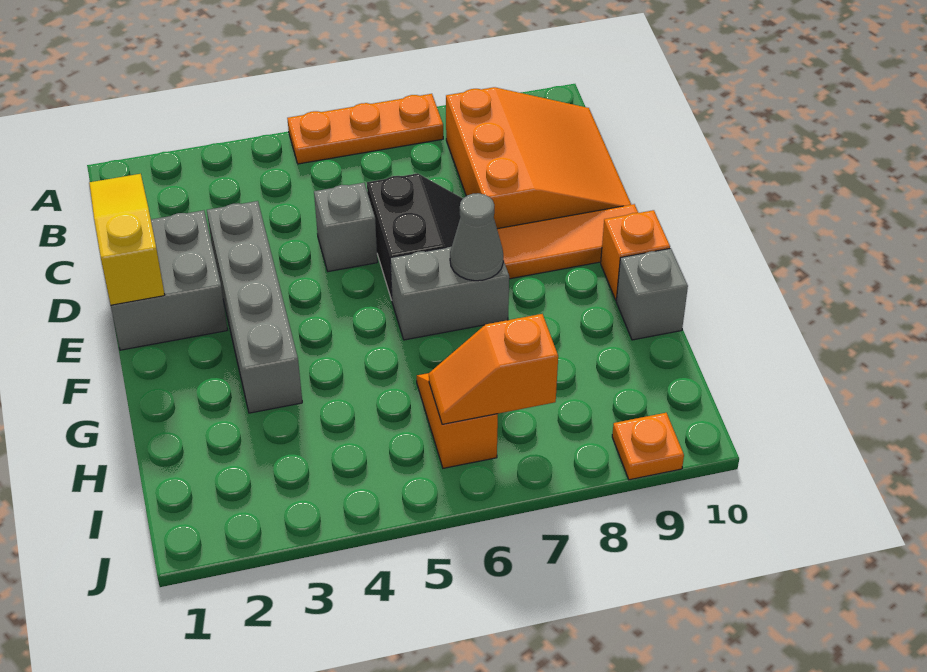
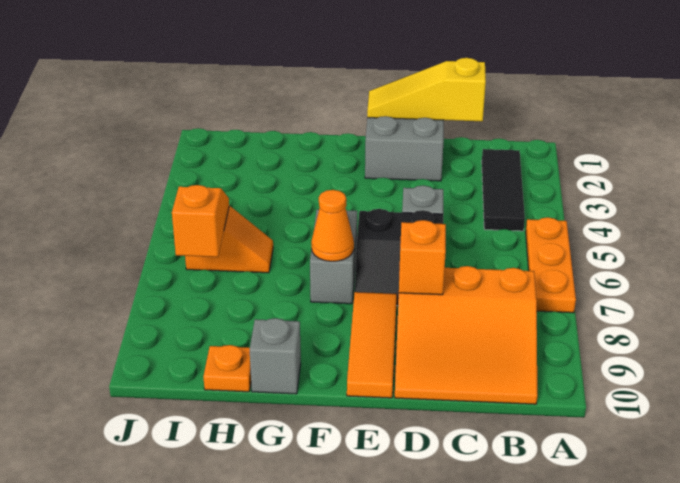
none -> black 1x3 tile [482,149,525,231]
yellow 1x3 slope [89,174,165,305] -> yellow 1x3 slope turned to [367,58,486,121]
grey 1x4 brick [207,201,302,413] -> none
grey 1x1 cone [450,193,503,281] -> orange 1x1 cone [311,190,354,261]
orange 1x1 brick [601,210,670,300] -> orange 1x1 brick moved to [399,220,446,295]
orange 1x1 plate [612,413,684,480] -> orange 1x1 plate moved to [203,345,251,392]

